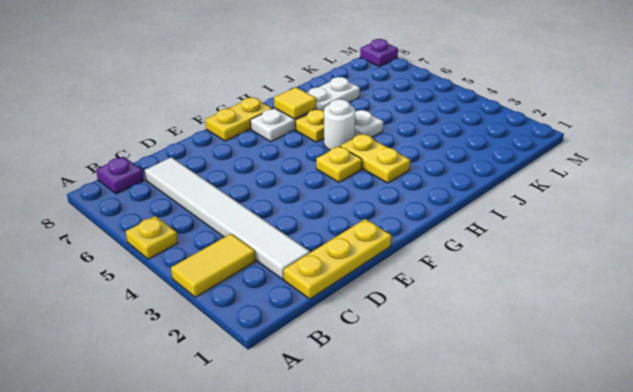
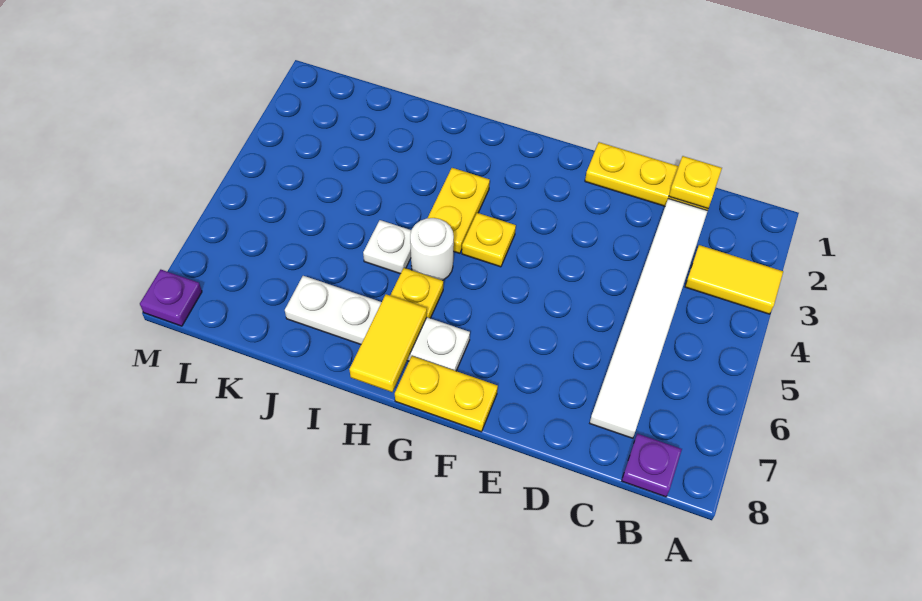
yellow 1x1 plate [126,216,178,259] -> yellow 1x1 plate moved to [669,156,722,209]
yellow 1x1 tile [274,87,316,119] -> yellow 1x2 tile [349,294,427,392]

